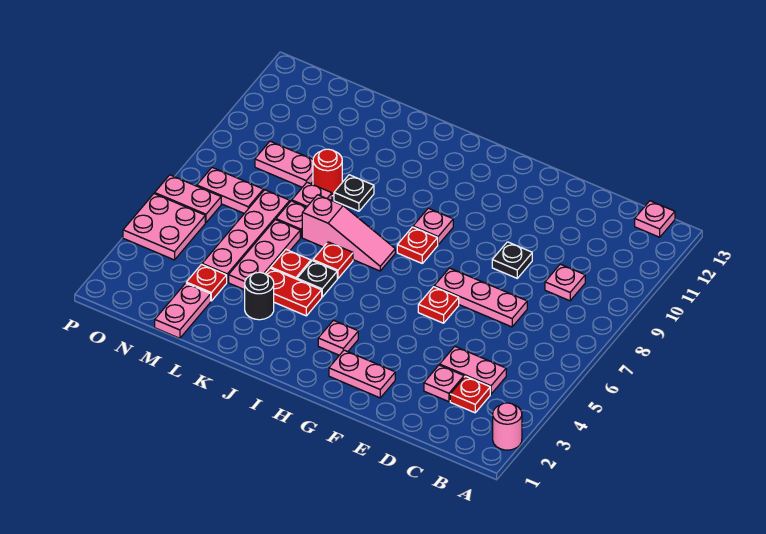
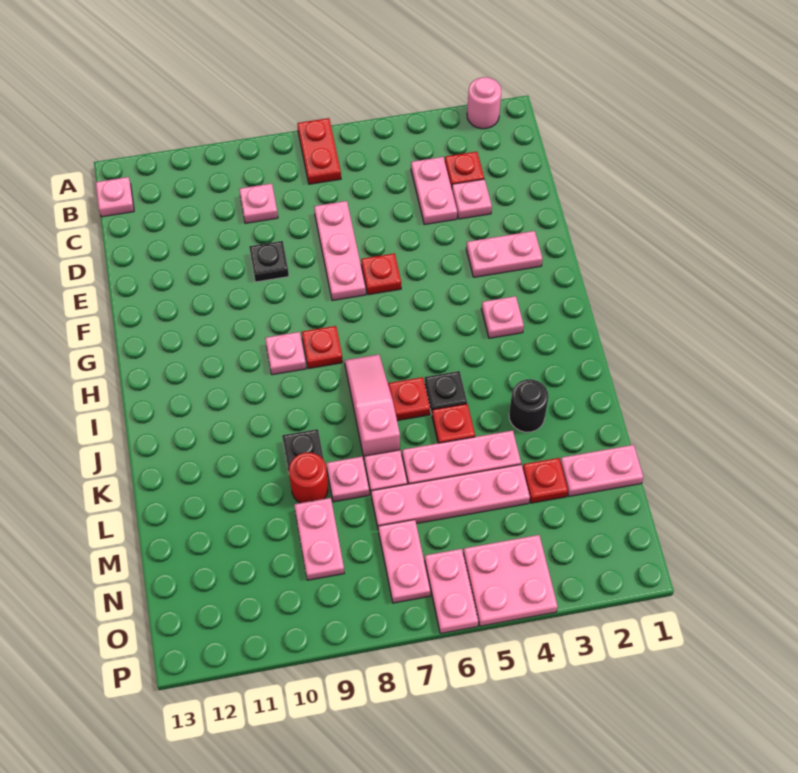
pink 1x2 plate [329,350,395,398] -> pink 1x2 plate turned to [466,231,543,277]
red 1x2 plate [265,268,322,316] -> red 1x2 plate moved to [297,118,341,184]

